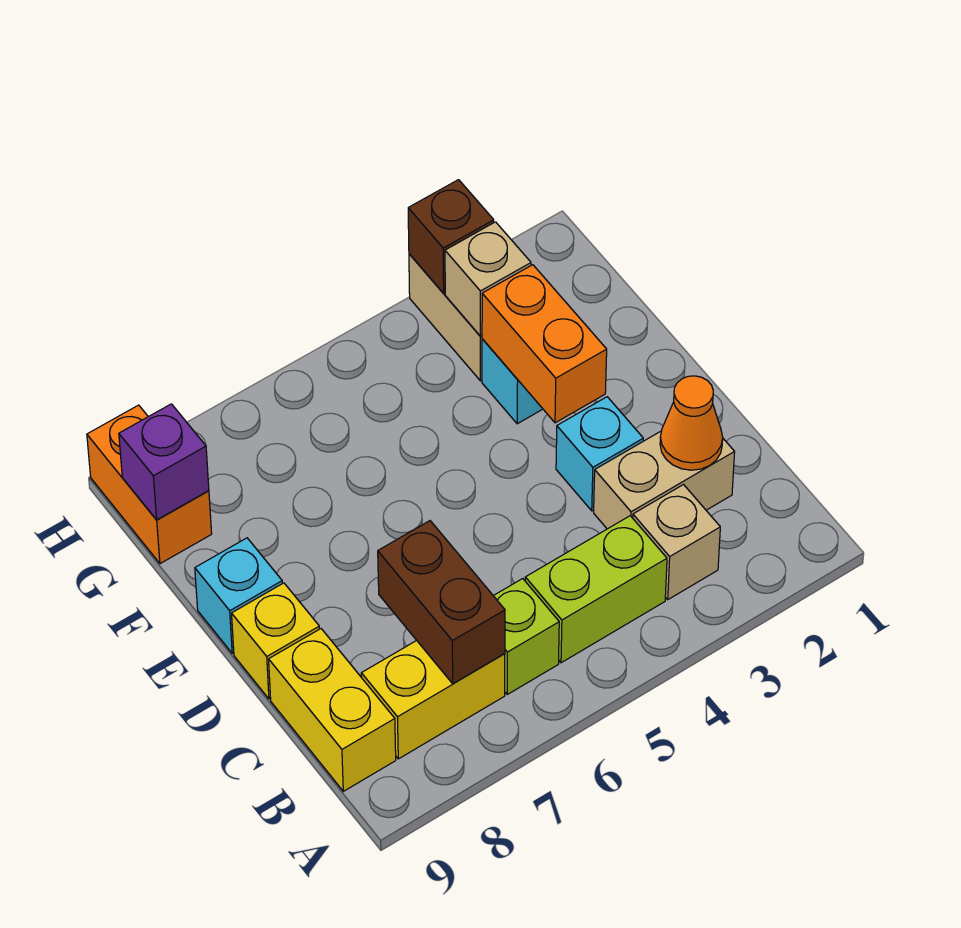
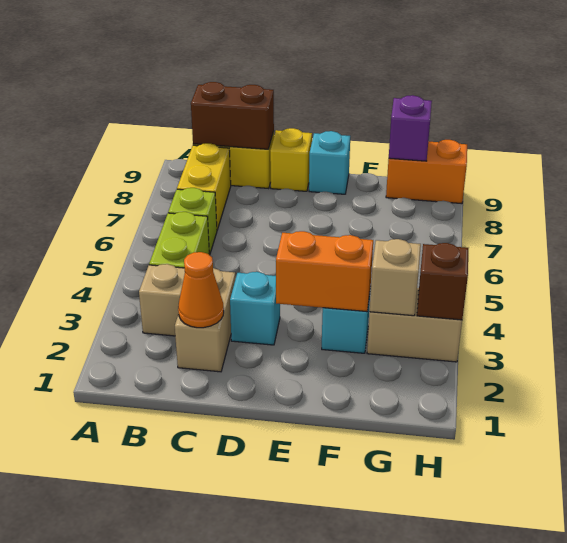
brown 1x2 brick [378,521,505,684] -> brown 1x2 brick moved to [191,82,274,149]

